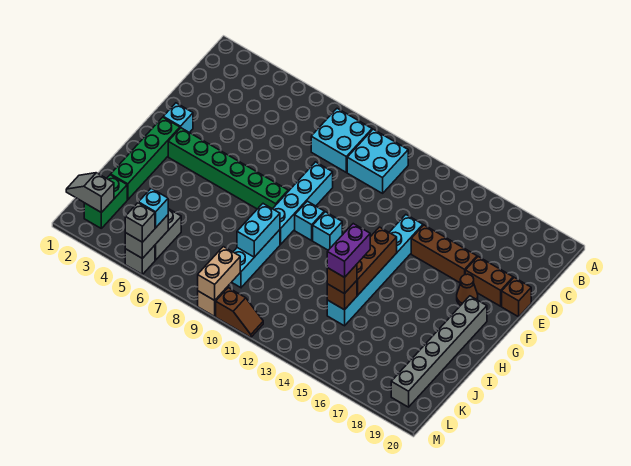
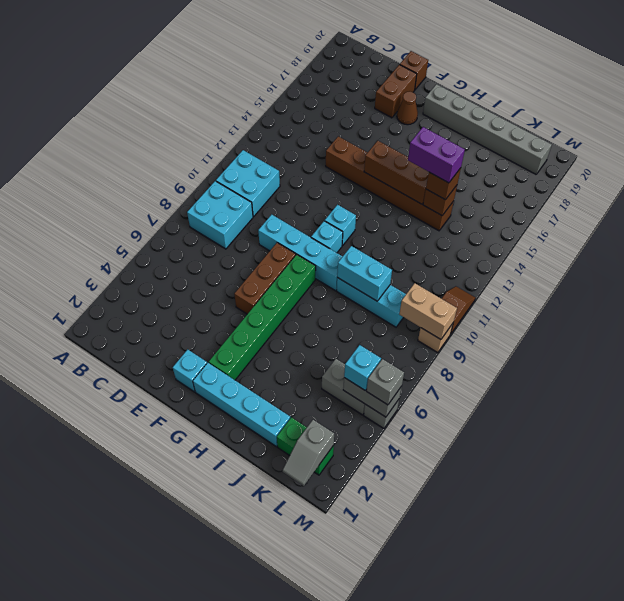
cyan 1x6 brick [327,215,423,326] -> brown 1x6 brick [326,136,454,231]
brown 1x3 brick [411,225,477,283] -> brown 1x3 brick moved to [234,243,296,314]
green 1x4 brick [111,117,180,200] -> cyan 1x4 brick [193,363,290,447]

